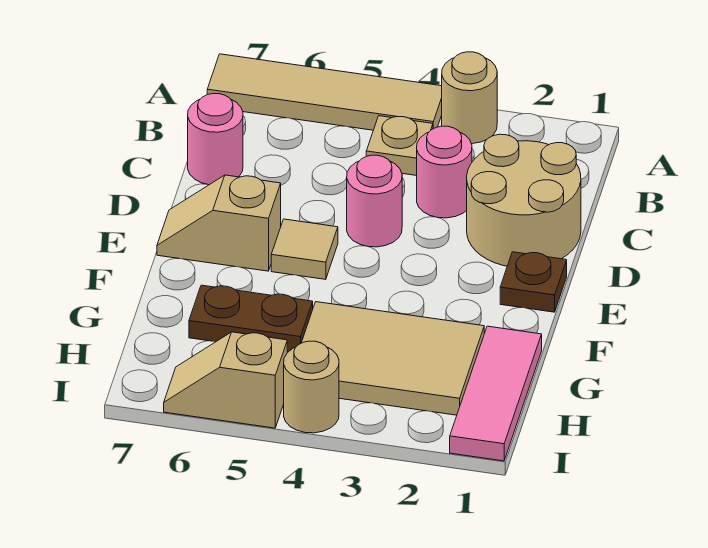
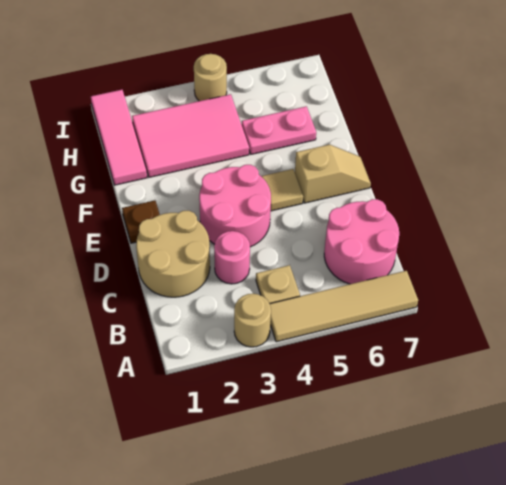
pink 1x1 round brick [188,93,243,185] -> pink 2x2 round brick [324,199,399,284]
pink 1x1 round brick [347,155,402,247] -> pink 2x2 round brick [199,165,271,247]
tan 2x3 tile [302,302,484,415] -> pink 2x3 tile [132,94,249,177]
brown 1x2 plate [189,285,313,352] -> pink 1x2 plate [242,106,316,154]
tan 1x2 slope [164,332,287,428] -> none

